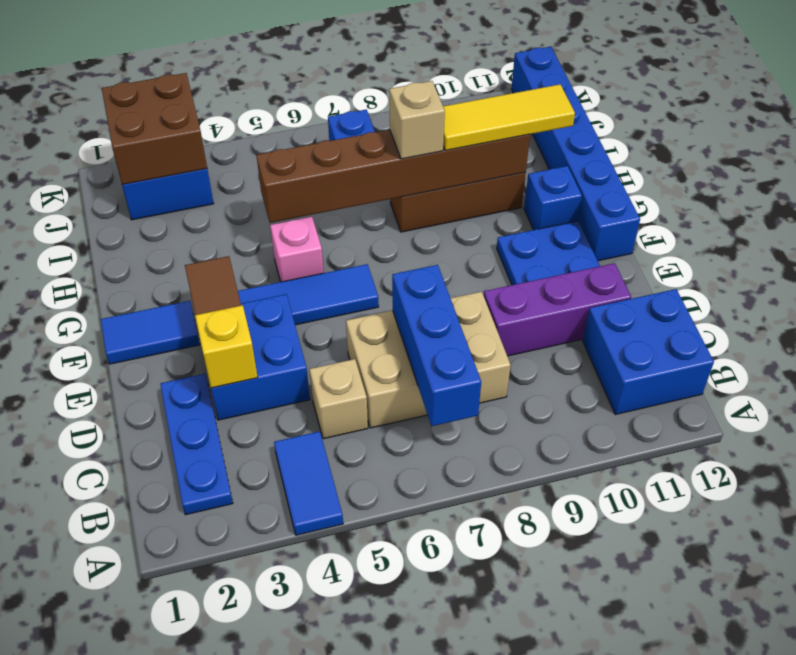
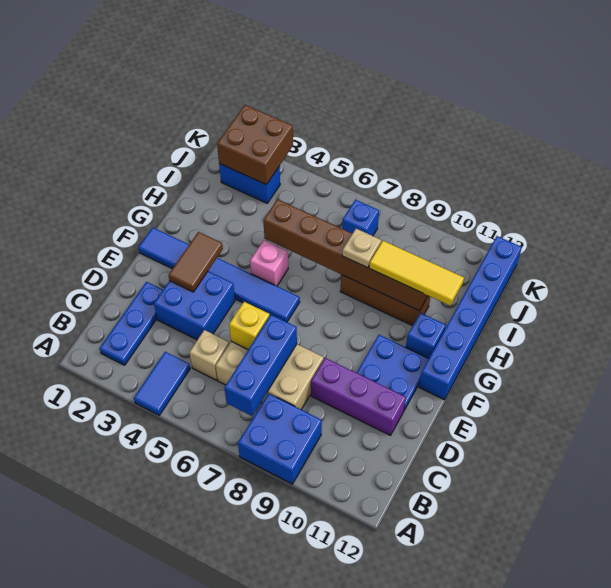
blue 2x2 brick [583,289,714,415] -> blue 2x2 brick moved to [238,394,322,484]
yellow 1x1 brick [195,305,258,388] -> yellow 1x1 brick moved to [229,302,270,349]
tan 1x1 brick [389,81,445,159] -> tan 1x1 plate [342,229,381,268]

